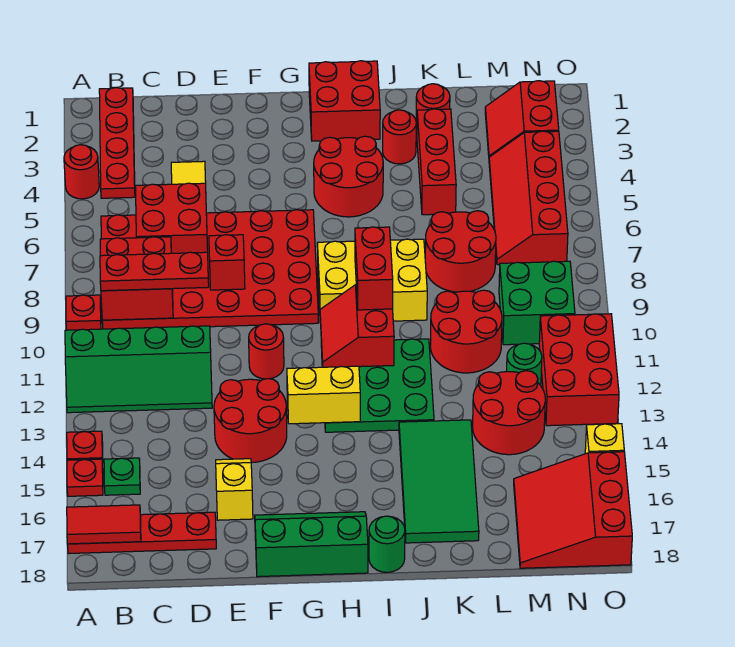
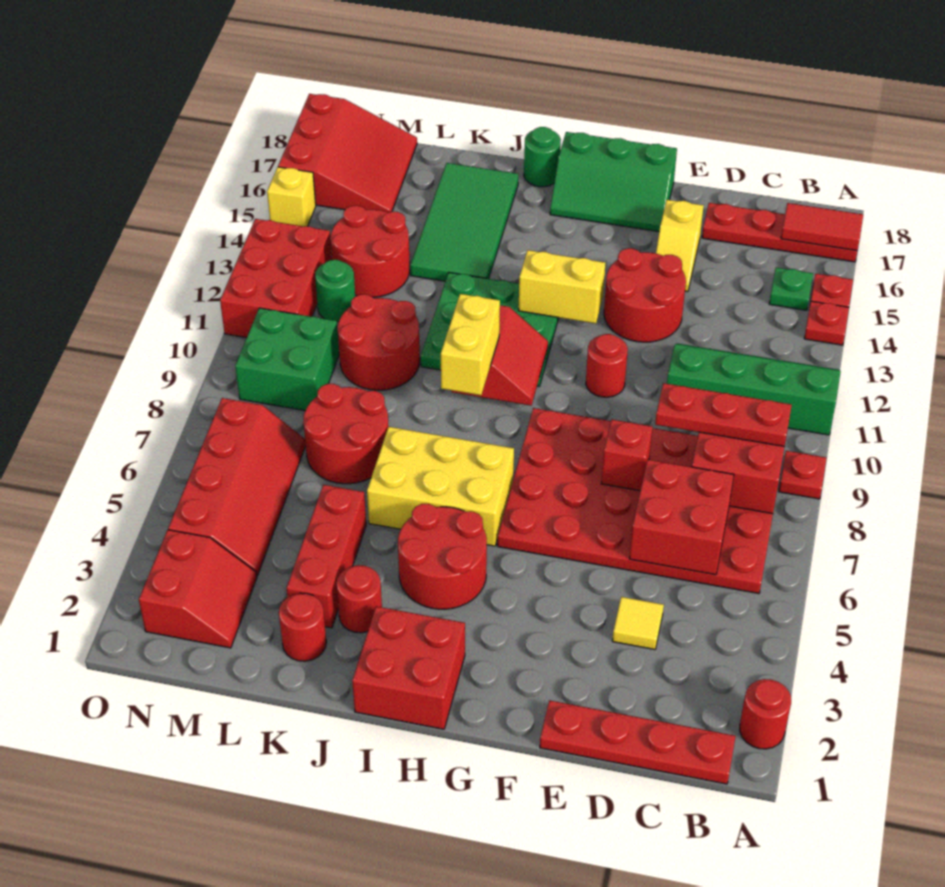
red 1x1 round brick [64,145,99,199] -> red 1x1 round brick moved to [740,679,791,749]
red 1x4 plate [99,88,135,198] -> red 1x4 plate turned to [540,700,736,784]
yellow 2x3 brick [317,239,427,323] -> yellow 2x3 brick moved to [367,427,514,546]
red 1x2 brick [355,227,393,310] -> yellow 1x2 brick [441,294,500,395]

